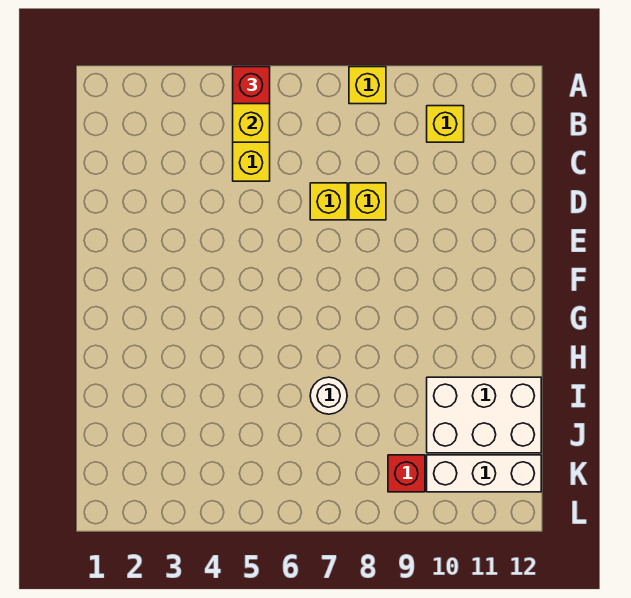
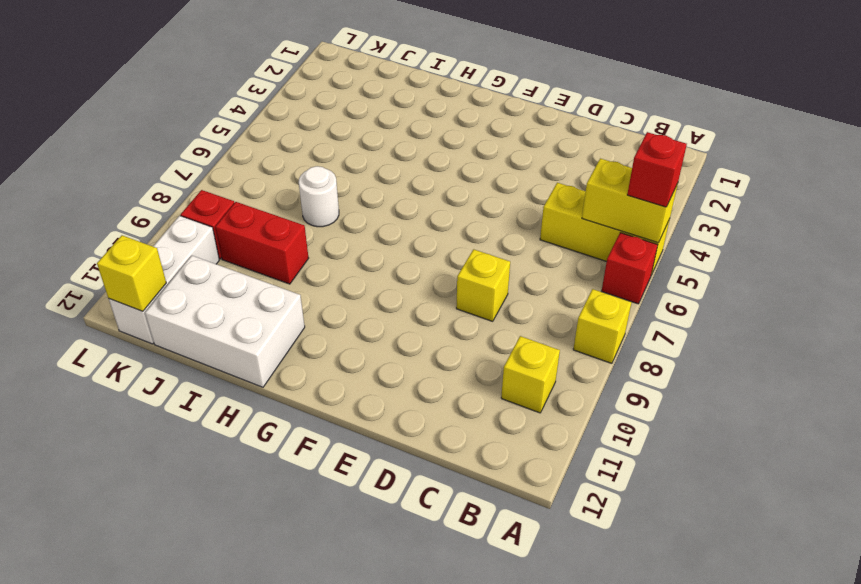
none -> red 1x1 brick [602,233,658,304]
yellow 1x1 brick [310,183,347,220] -> yellow 1x1 brick moved to [97,235,166,311]
none -> red 1x2 brick [215,202,309,284]
white 2x3 brick [427,377,541,453] -> white 2x3 brick turned to [145,256,305,387]

